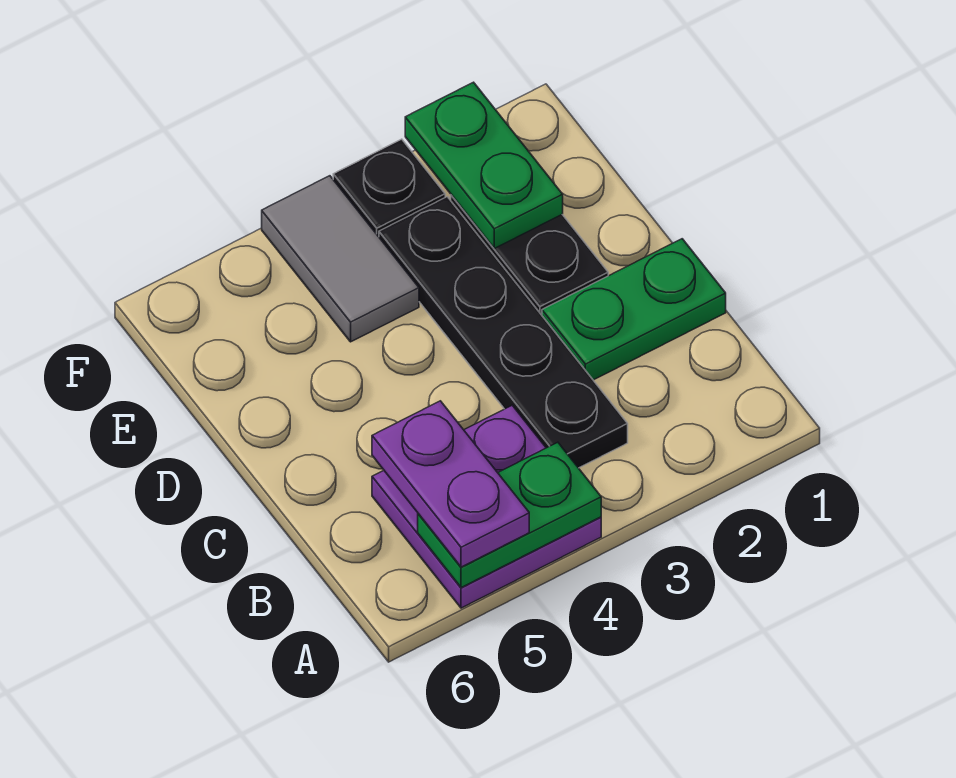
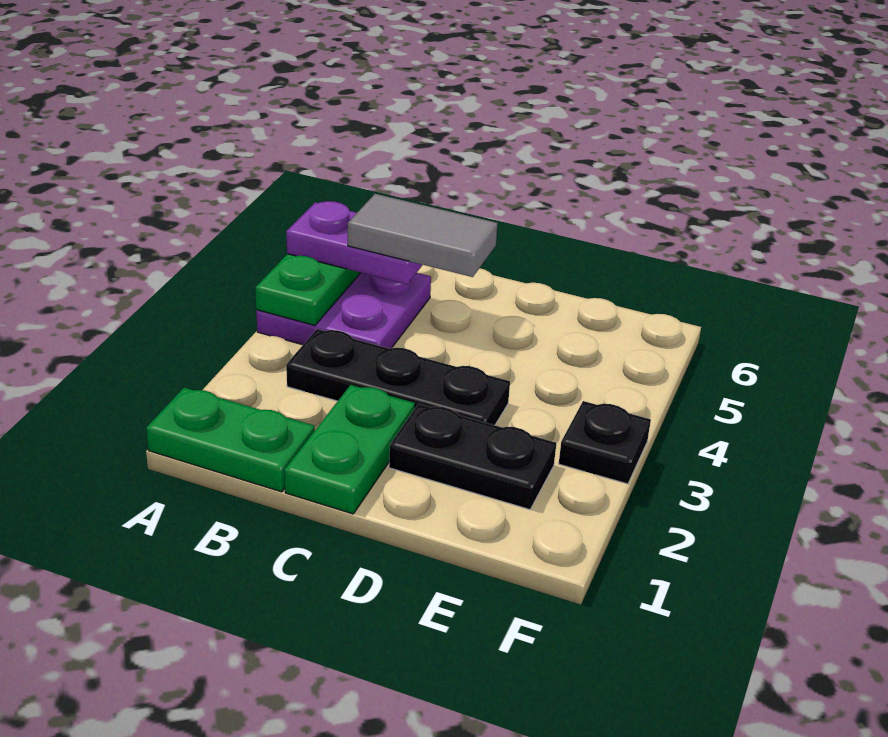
black 1x4 plate [379,197,628,468] -> black 1x3 plate [286,329,510,425]
green 1x2 plate [405,82,563,248] -> green 1x2 plate moved to [146,388,315,492]
grey 1x2 tile [262,176,419,342] -> grey 1x2 tile moved to [348,194,498,277]

